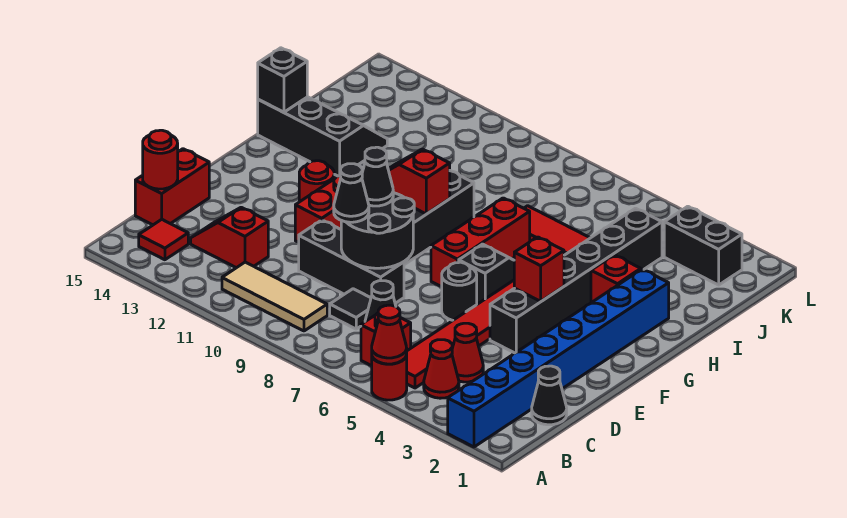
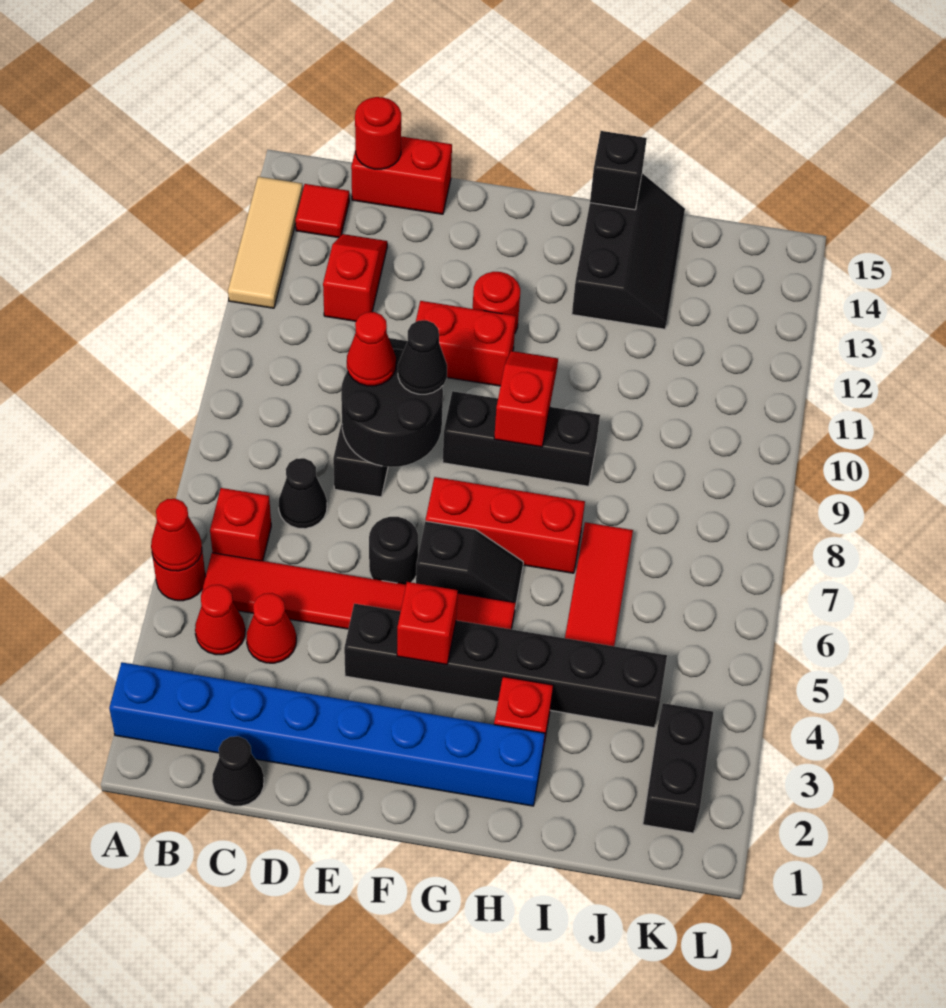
tan 1x3 tile [222,262,327,331] -> tan 1x3 tile moved to [228,177,303,308]
black 1x1 tile [330,289,371,329] -> none
black 1x1 cone [334,164,369,222] -> red 1x1 cone [347,312,396,386]

